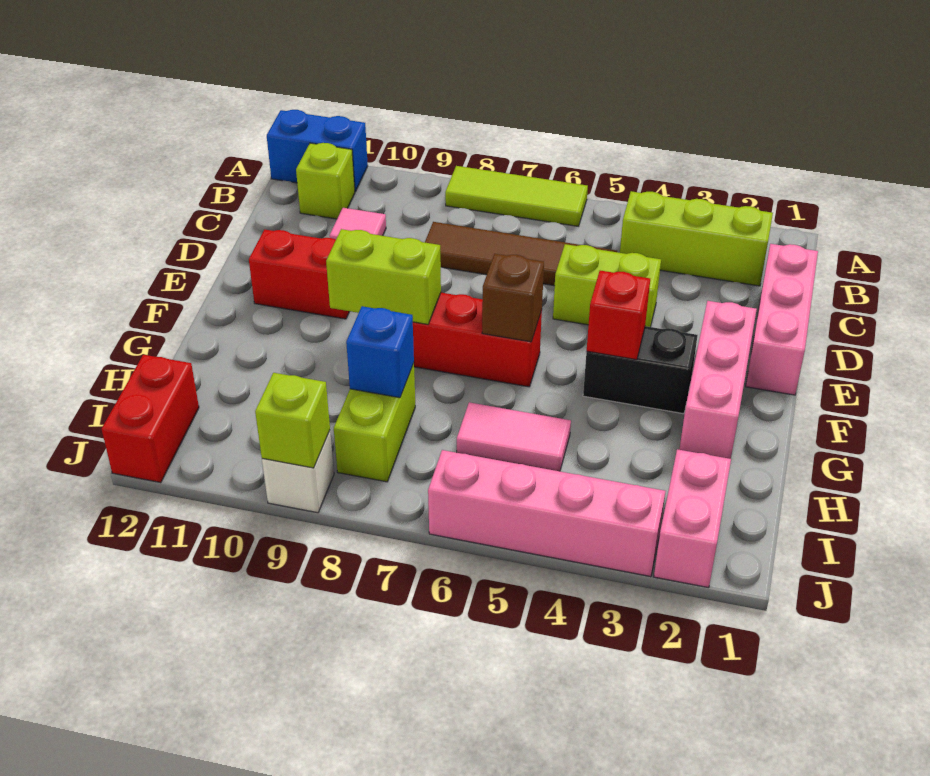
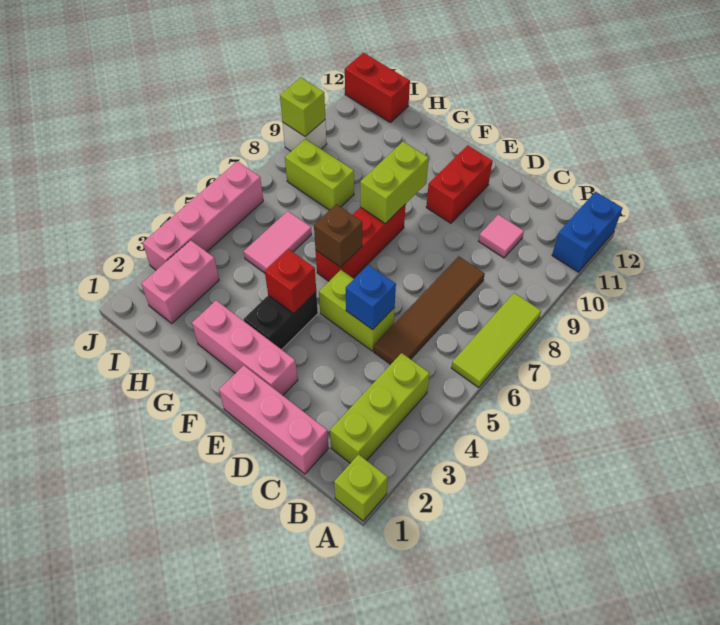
lime 1x1 brick [296,143,355,219] -> lime 1x1 brick moved to [334,454,388,521]
lime 1x2 brick [553,244,661,327] -> lime 1x2 brick turned to [319,270,395,351]
blue 1x1 brick [346,306,414,398] -> blue 1x1 brick moved to [346,265,396,330]
pink 1x2 brick [654,449,731,588] -> pink 1x2 brick turned to [141,240,219,323]

